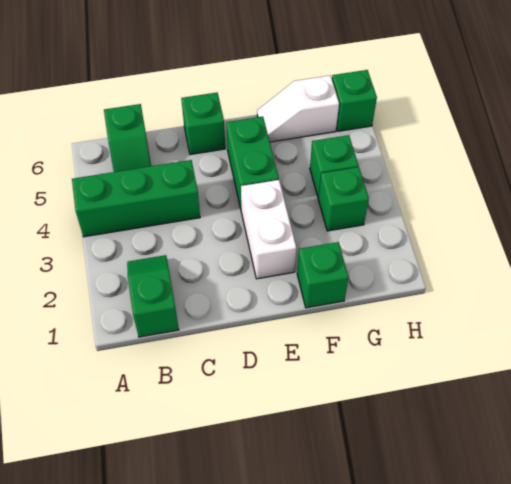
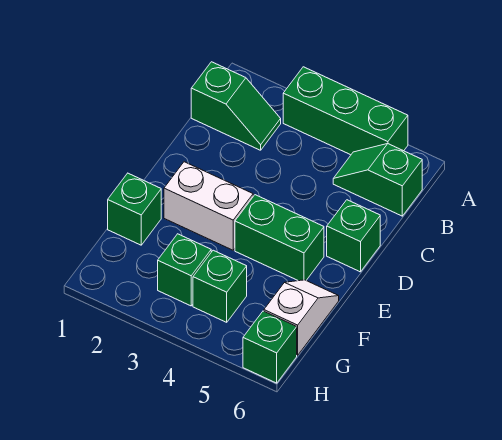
green 1x3 brick [72,160,200,237] -> green 1x3 brick turned to [283,67,408,155]

